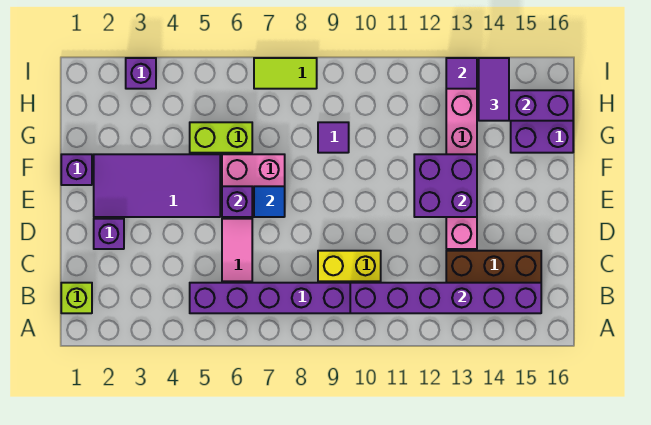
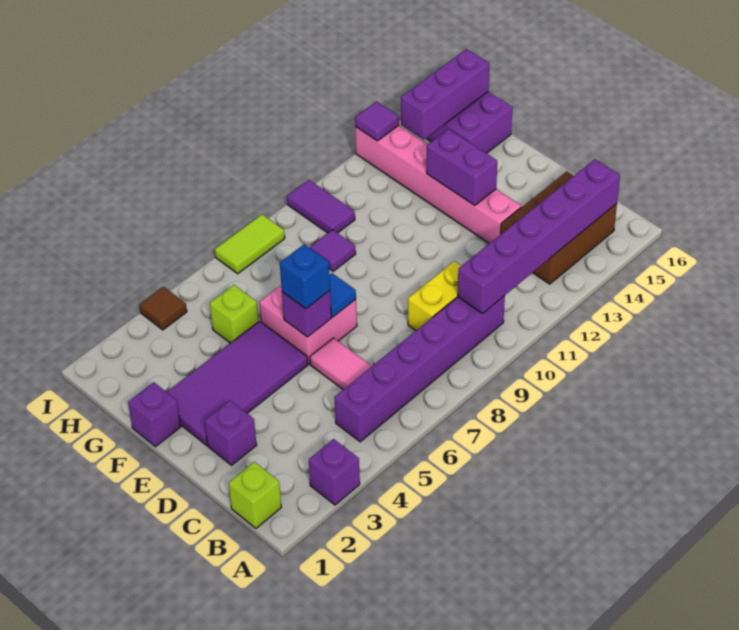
none -> blue 1x1 brick [280,244,330,309]
purple 2x2 brick [414,154,477,217] -> purple 1x2 brick [427,129,497,206]
lime 1x2 brick [190,122,252,153] -> lime 1x1 brick [210,285,259,343]
purple 1x2 tile [479,58,509,121] -> purple 1x2 tile moved to [287,180,355,233]
purple 1x1 brick [126,58,156,89] -> purple 1x1 brick moved to [309,439,360,505]
none -> brown 1x1 tile [140,287,187,330]

